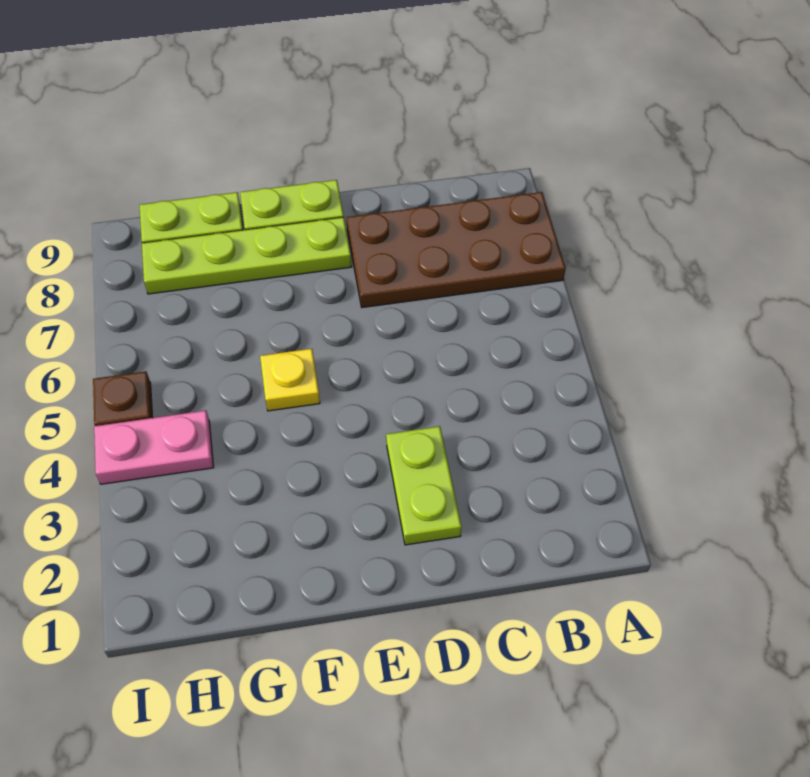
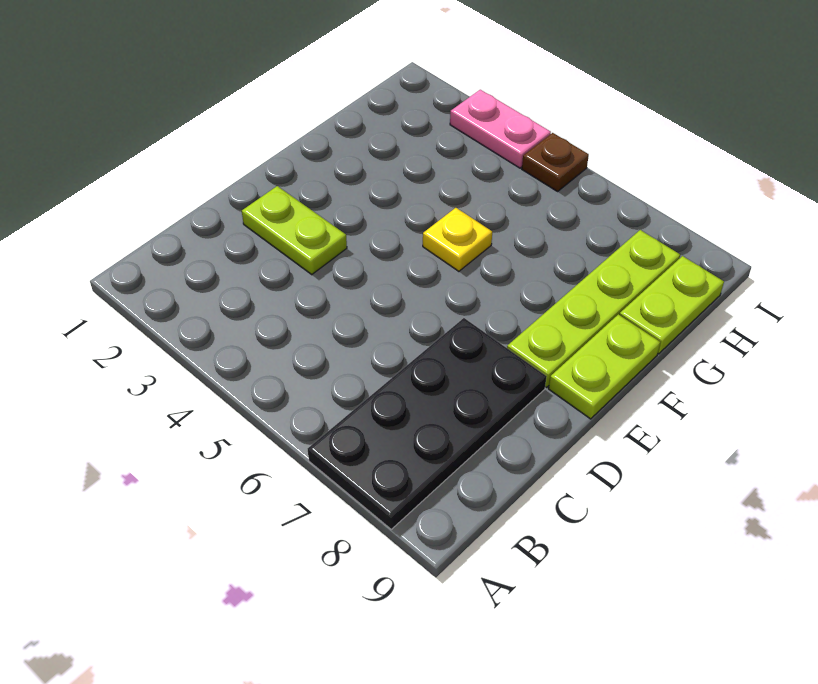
brown 2x4 plate [346,192,566,308] -> black 2x4 plate [308,318,547,529]
pink 1x2 plate [94,410,214,484] -> pink 1x2 plate turned to [450,90,551,168]

